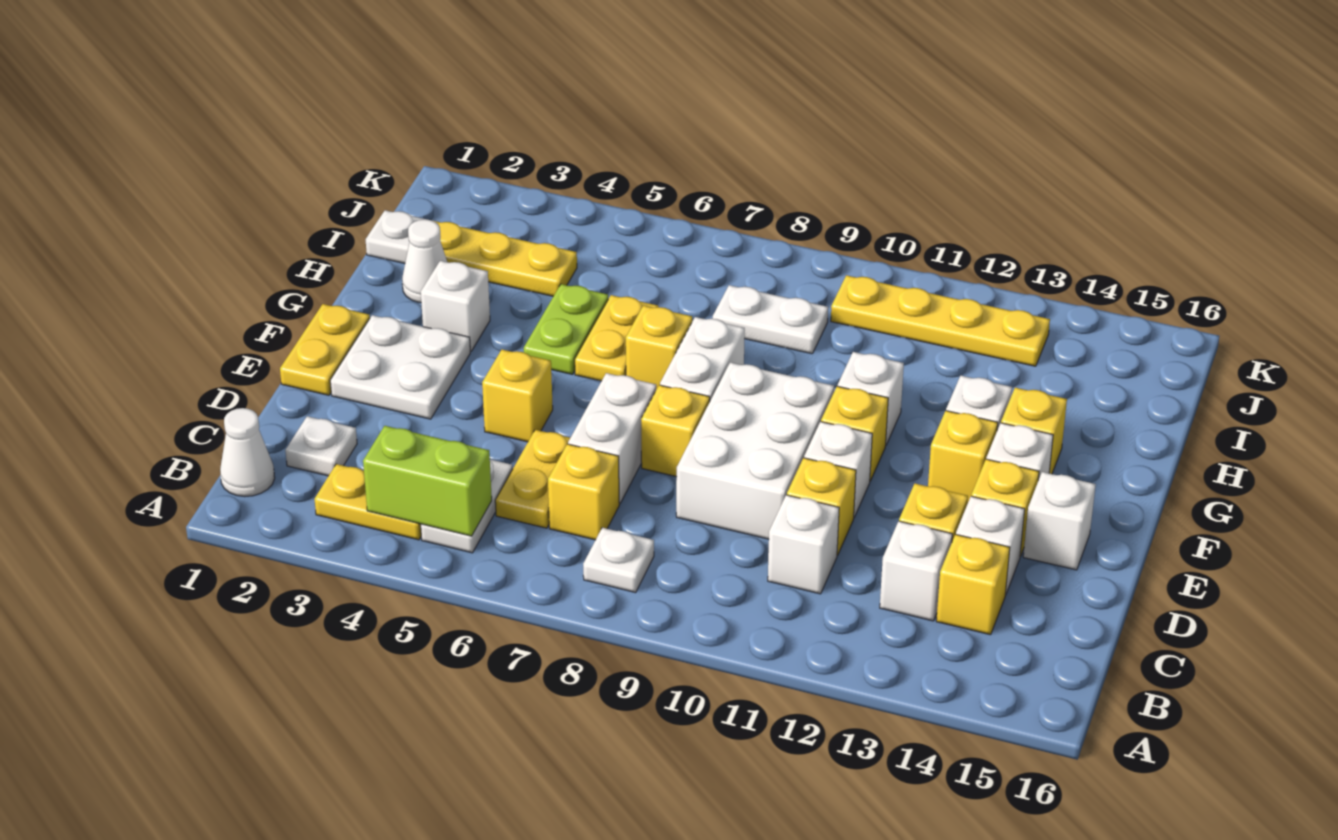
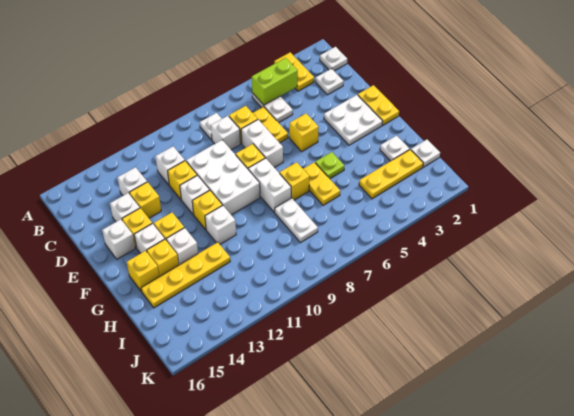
white 1x1 cone [220,408,275,497] -> white 1x1 plate [320,47,347,71]
yellow 1x2 plate [314,464,421,540] -> yellow 1x2 plate turned to [274,52,314,91]
yellow 1x1 brick [936,534,1010,635] -> yellow 1x1 brick moved to [127,251,159,291]
white 1x1 brick [421,261,490,351] -> white 1x1 brick moved to [211,116,240,150]
lime 1x2 plate [524,284,608,374] -> lime 1x1 plate [315,152,344,179]
white 1x1 cone [402,219,447,303] -> white 1x1 plate [380,136,410,161]
white 1x2 plate [713,285,828,354] -> white 1x2 plate turned to [275,198,318,243]
yellow 1x4 plate [831,275,1050,366] -> yellow 1x4 plate moved to [141,242,230,308]

